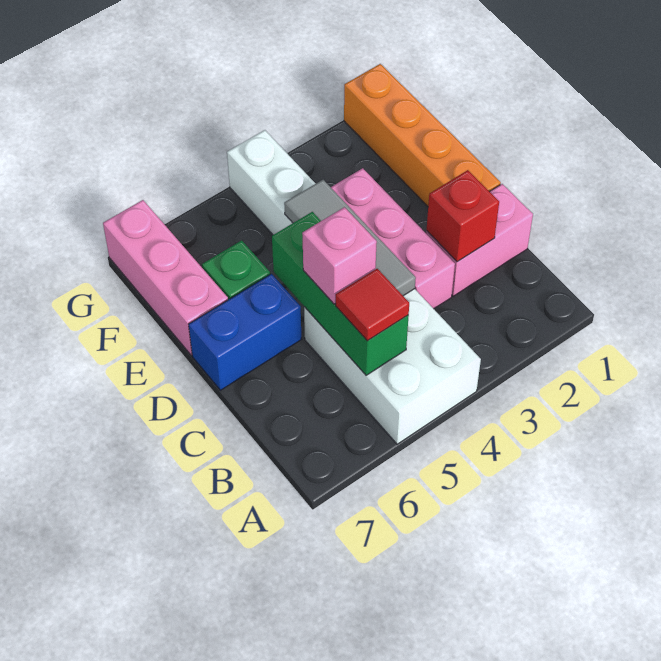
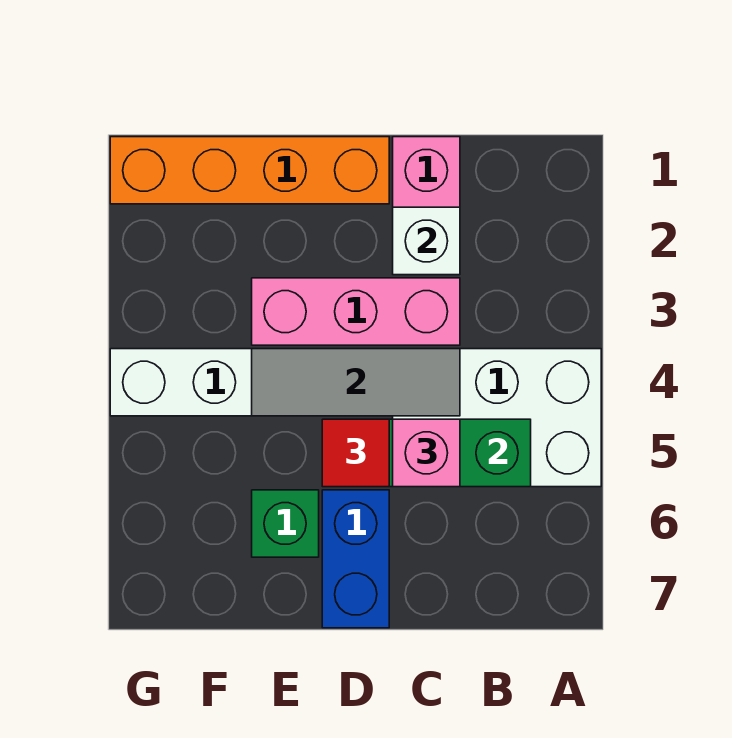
red 1x1 tile [336,269,409,341] -> red 1x1 tile moved to [322,419,389,487]
red 1x1 brick [427,170,499,262] -> white 1x1 brick [393,207,460,275]
pink 1x3 brick [103,200,228,355] -> none

